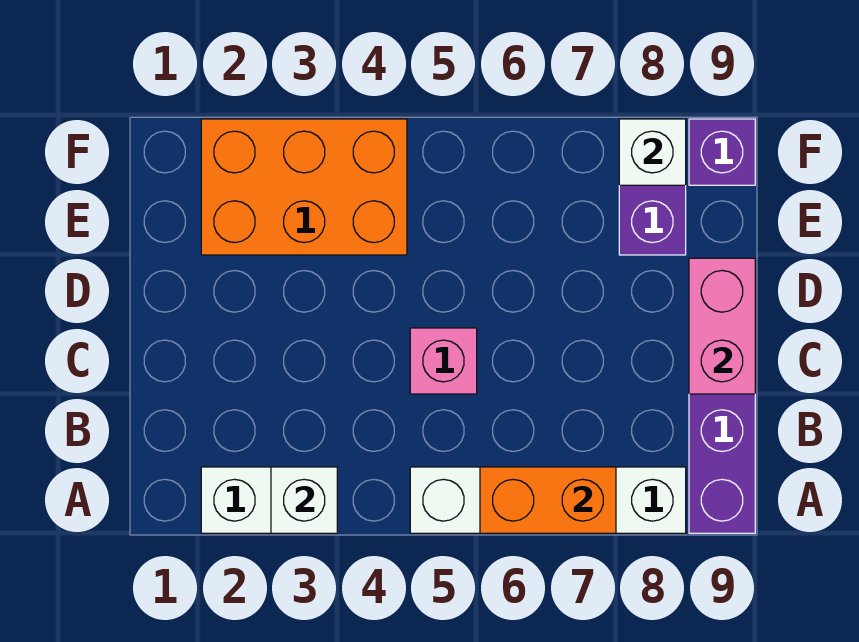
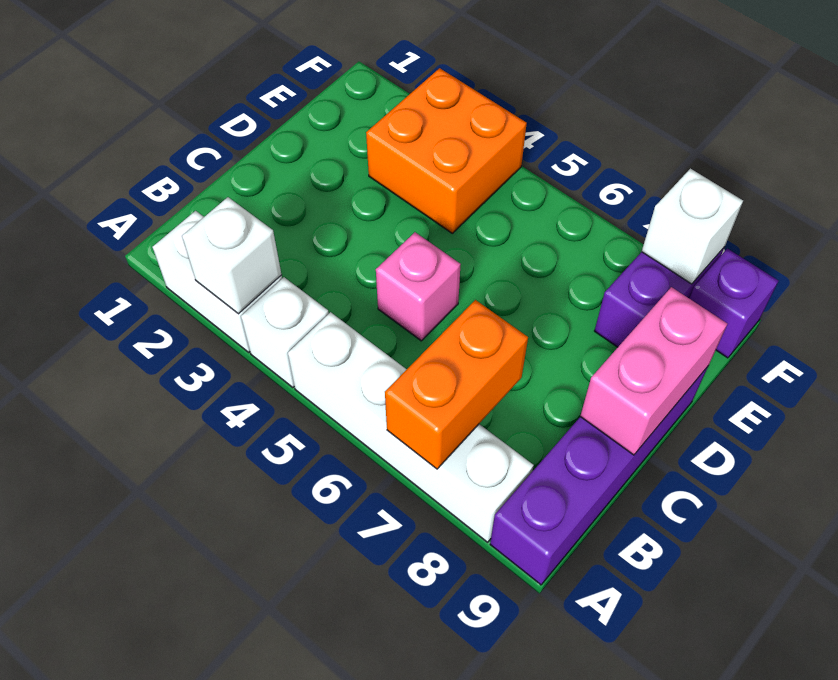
none -> white 1x1 brick [241,277,329,388]
orange 1x2 brick [480,467,616,533] -> orange 1x2 brick turned to [385,300,528,469]
orange 2x3 brick [201,119,407,255] -> orange 2x2 brick [366,68,527,233]

